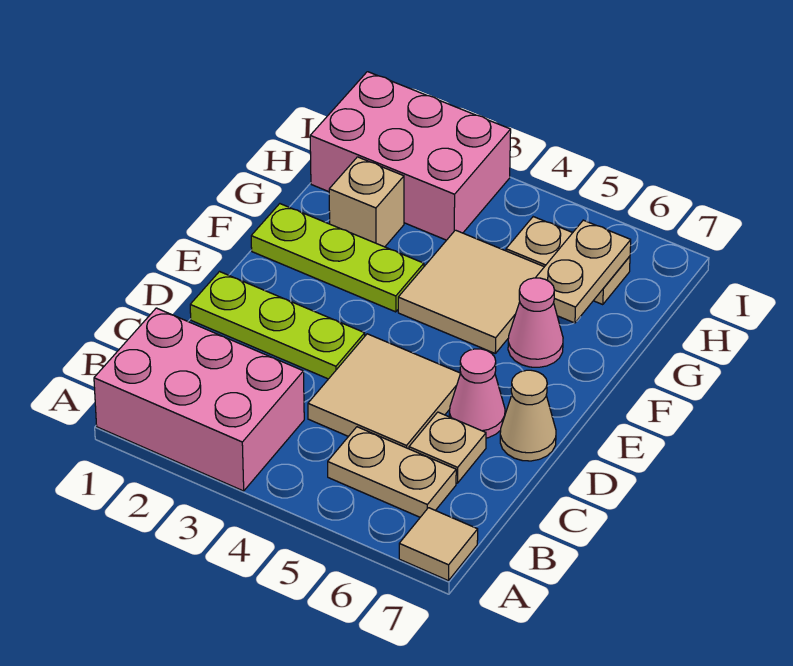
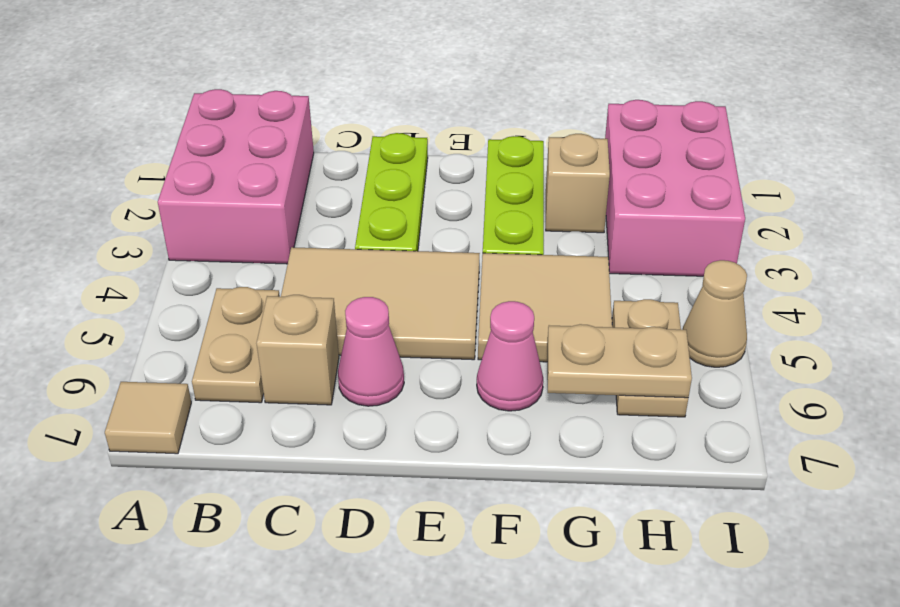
tan 2x2 tile [308,334,460,449] -> tan 2x3 tile [281,247,480,360]
tan 1x1 plate [409,412,486,483] -> tan 1x1 brick [257,295,339,405]
tan 1x1 cone [500,370,556,461] -> tan 1x1 cone moved to [683,260,747,367]

